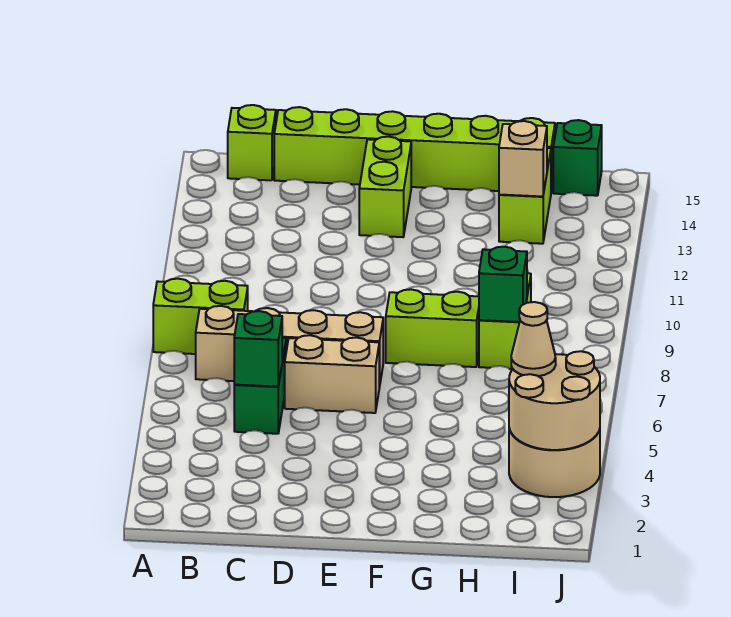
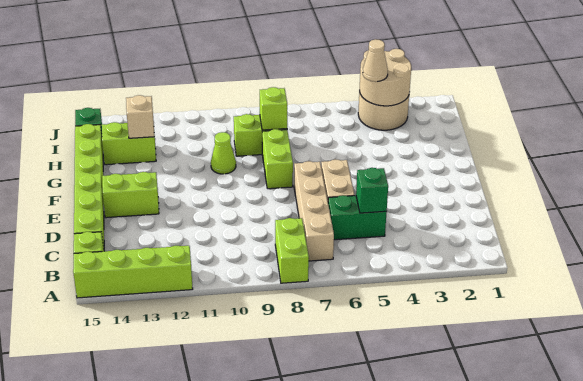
none -> lime 1x4 brick [73,246,193,298]
none -> lime 1x1 cone [211,132,236,174]
green 1x1 brick [479,247,527,322] -> lime 1x1 brick [260,87,287,130]

